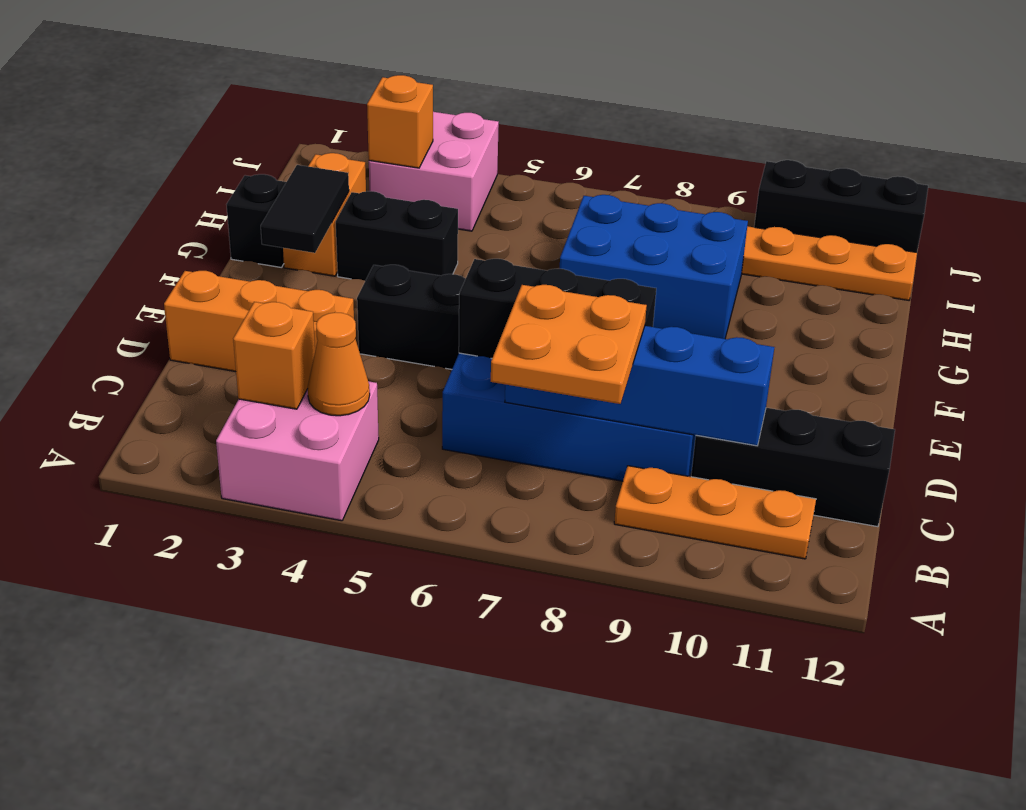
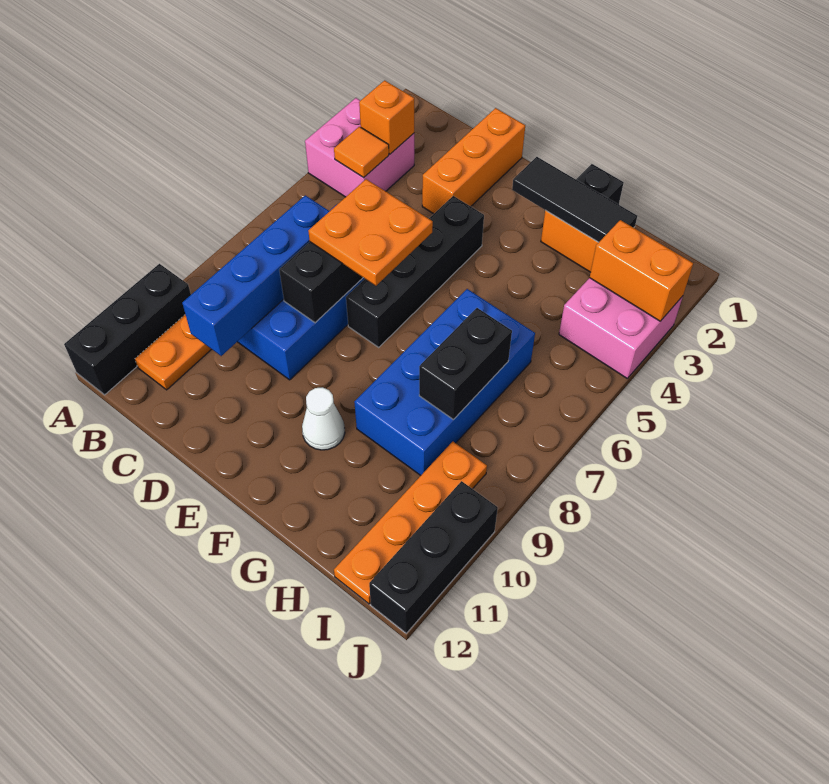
orange 1x1 cone [308,312,370,416] -> orange 1x1 tile [334,127,389,178]
orange 2x2 plate [491,285,647,404] -> orange 2x2 plate moved to [308,179,433,286]
black 1x3 brick [691,408,895,527] -> black 1x3 brick moved to [64,264,191,395]
black 1x2 tile [261,165,349,253] -> black 1x3 tile [512,157,637,242]
none -> white 1x1 cone [302,387,345,450]
black 1x2 brick [336,191,458,281] -> black 1x2 brick moved to [419,308,512,420]
blue 2x3 brick [560,195,748,339] -> blue 2x4 brick [354,289,535,475]
orange 1x1 brick [367,75,433,168] -> orange 1x2 brick [590,220,693,321]

